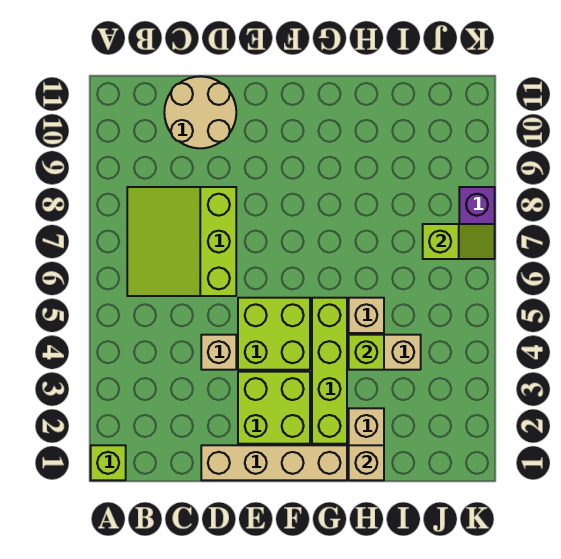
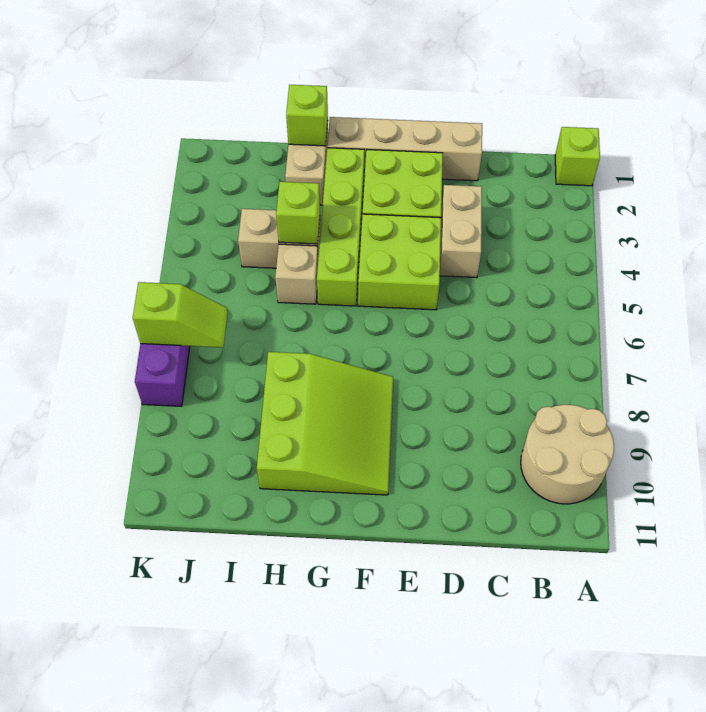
lime 3x3 slope [127,187,236,296] -> lime 3x3 slope moved to [257,352,393,495]
tan 2x2 round brick [164,76,236,148] -> tan 2x2 round brick moved to [521,405,614,504]
tan 1x1 brick [201,335,236,370] -> tan 1x2 brick [440,185,482,278]
tan 1x1 brick [349,445,384,480] -> lime 1x1 brick [286,85,328,146]
lime 1x2 slope [423,224,495,259] -> lime 1x2 slope turned to [133,282,228,347]

